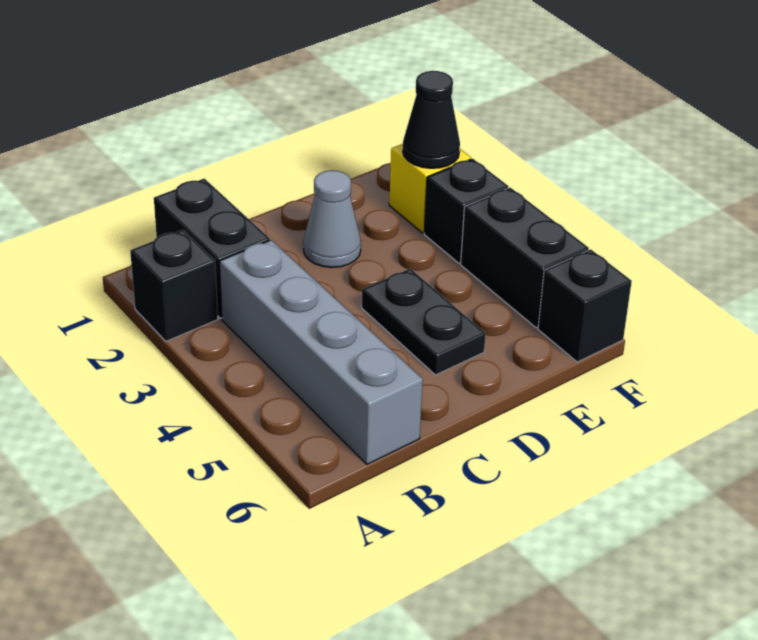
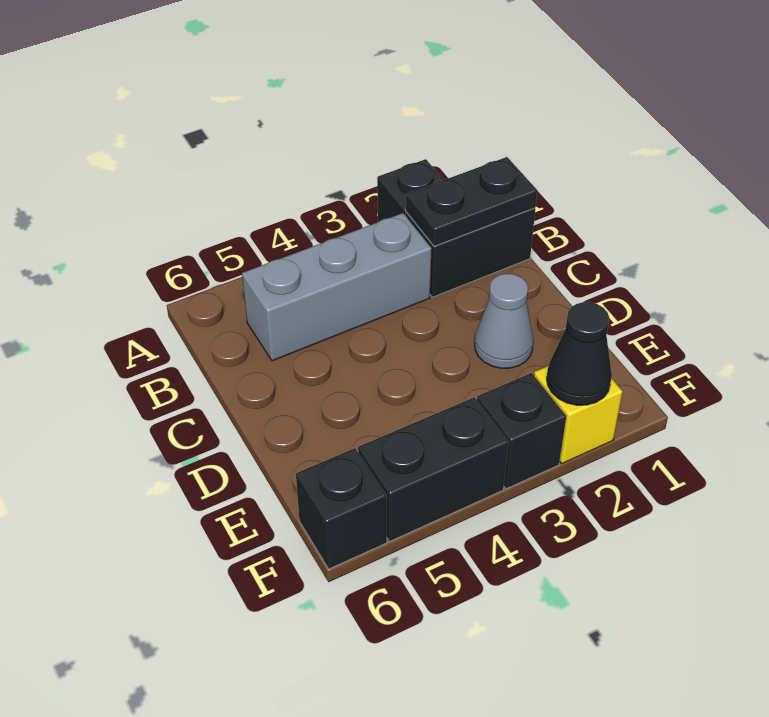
grey 1x4 brick [219,240,423,464] -> grey 1x3 brick [242,213,432,361]
black 1x2 plate [362,269,486,375] -> black 1x2 plate moved to [406,157,537,246]

